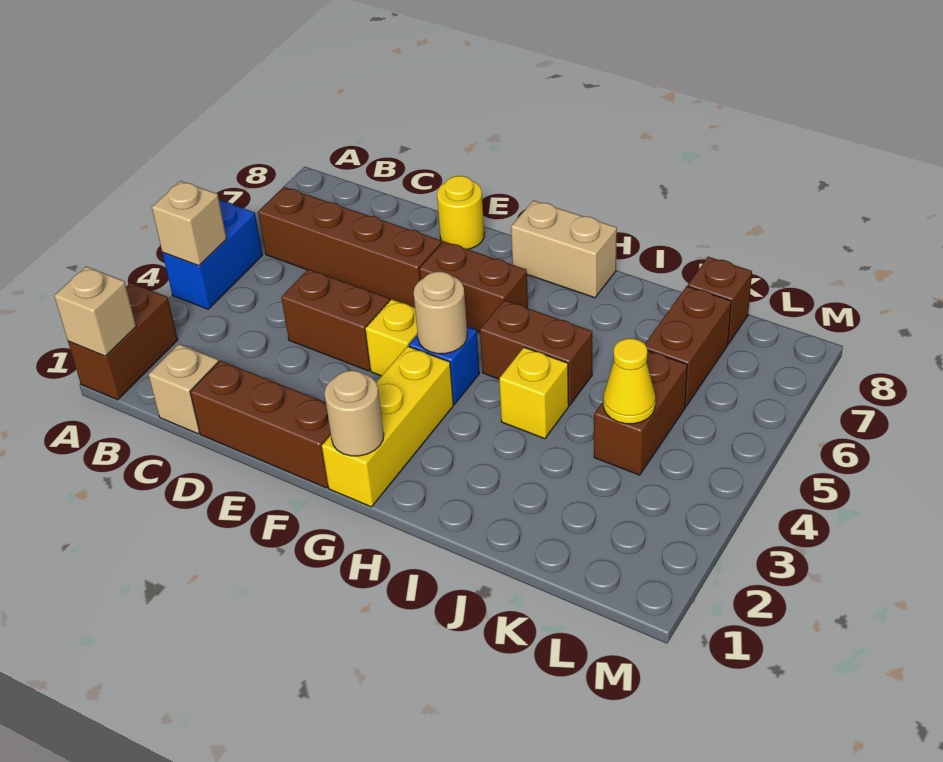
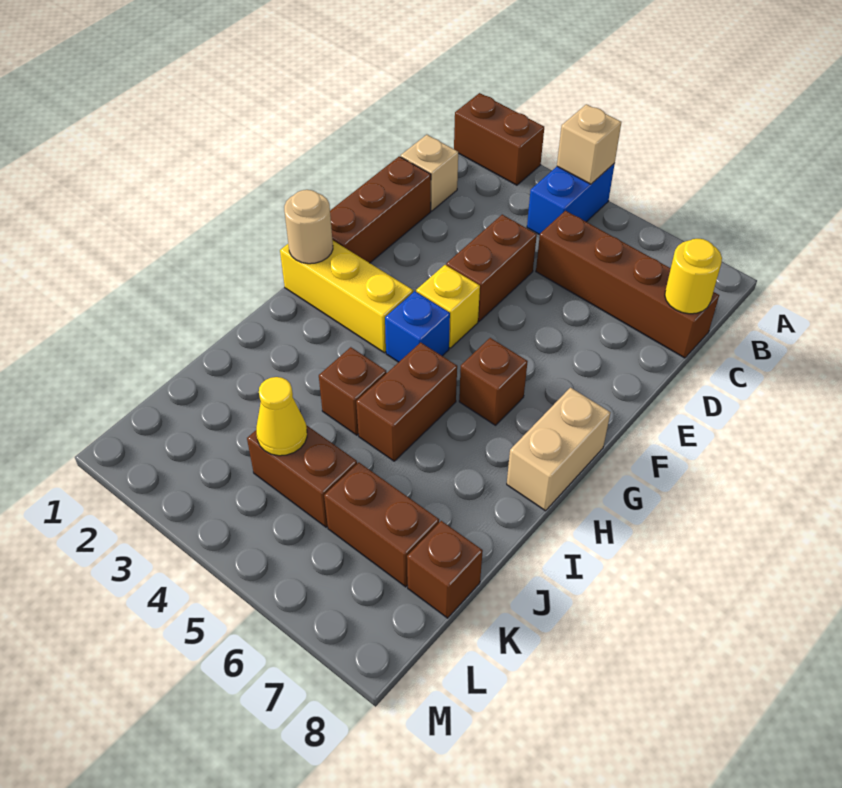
tan 1x1 brick [54,266,136,356] -> none
blue 1x2 brick [162,200,262,309] -> blue 1x2 brick turned to [527,163,615,235]
brown 1x4 brick [258,187,442,308] -> brown 1x4 brick turned to [536,211,719,358]
yellow 1x1 round brick [437,176,484,249] -> yellow 1x1 round brick moved to [665,239,722,314]
brown 1x2 brick [419,241,528,332] -> brown 1x1 brick [459,338,528,425]
tan 1x1 round brick [414,272,467,354] -> none
yellow 1x1 brick [499,347,569,439] -> brown 1x1 brick [319,347,387,435]

